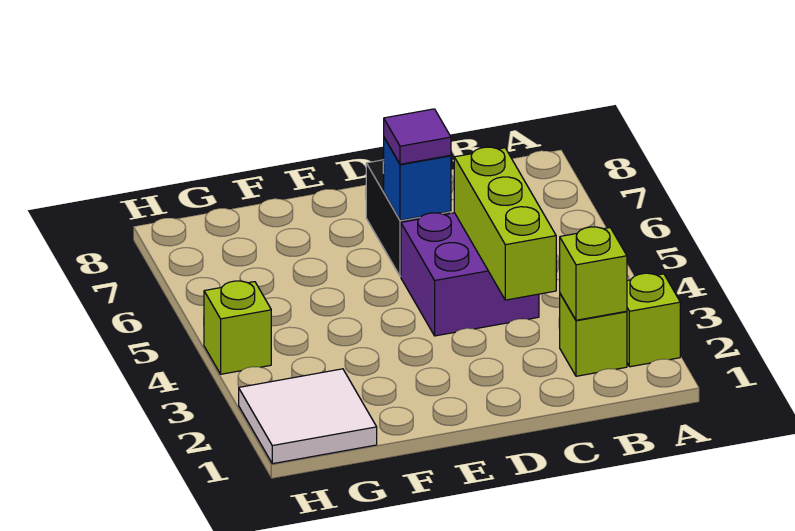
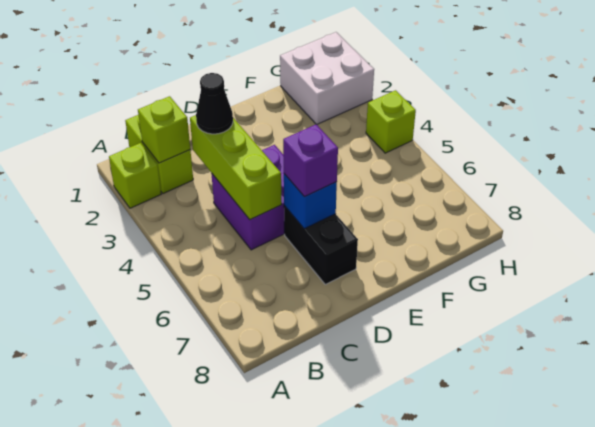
lime 1x1 brick [560,294,627,376] -> lime 1x2 brick [125,115,193,193]
none -> black 1x1 cone [196,73,233,134]
purple 1x1 tile [384,109,451,164] -> purple 1x1 brick [283,124,338,197]
white 2x2 tile [239,369,377,464] -> white 2x2 brick [280,32,374,124]

